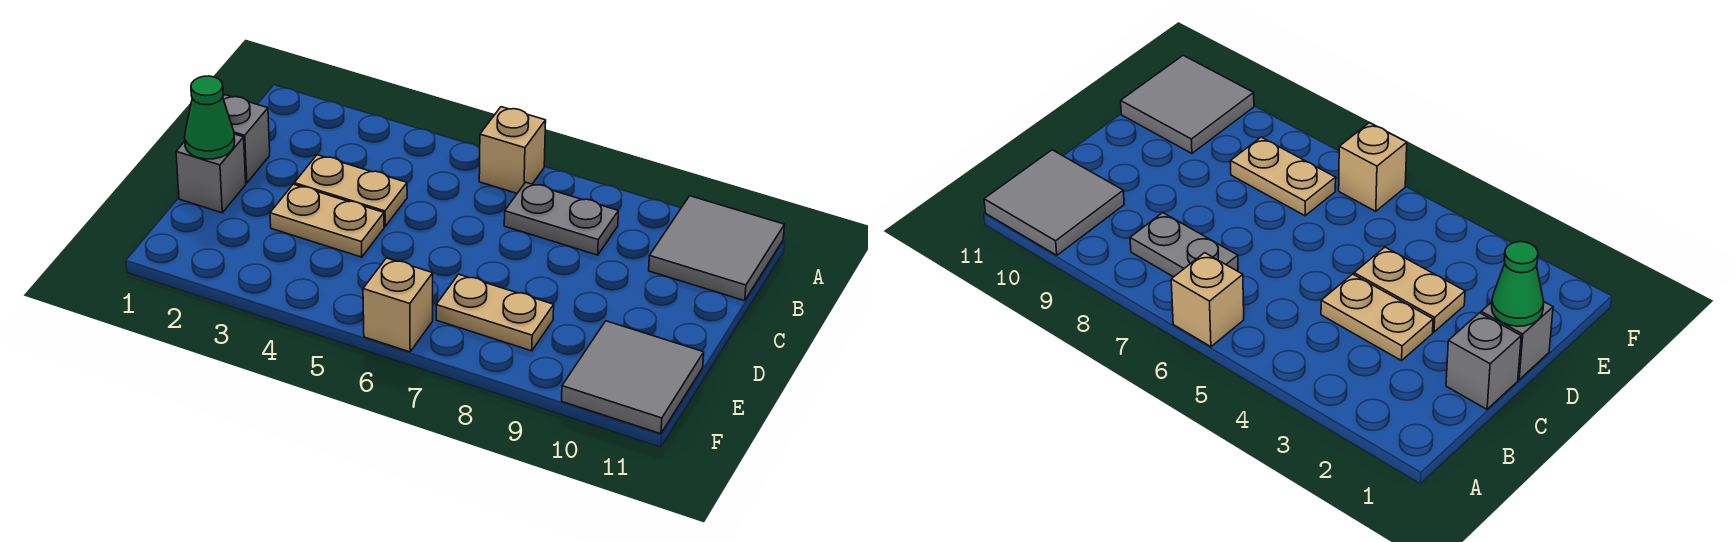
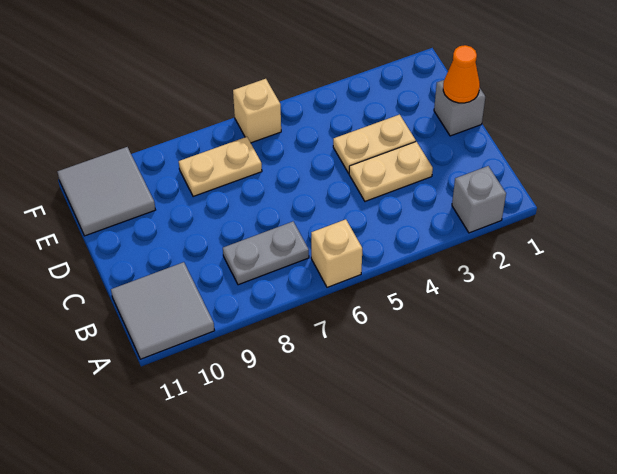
grey 1x1 brick [223,95,270,183] -> grey 1x1 brick moved to [452,166,506,233]
green 1x1 cone [185,76,235,159] -> orange 1x1 cone [443,45,480,103]

